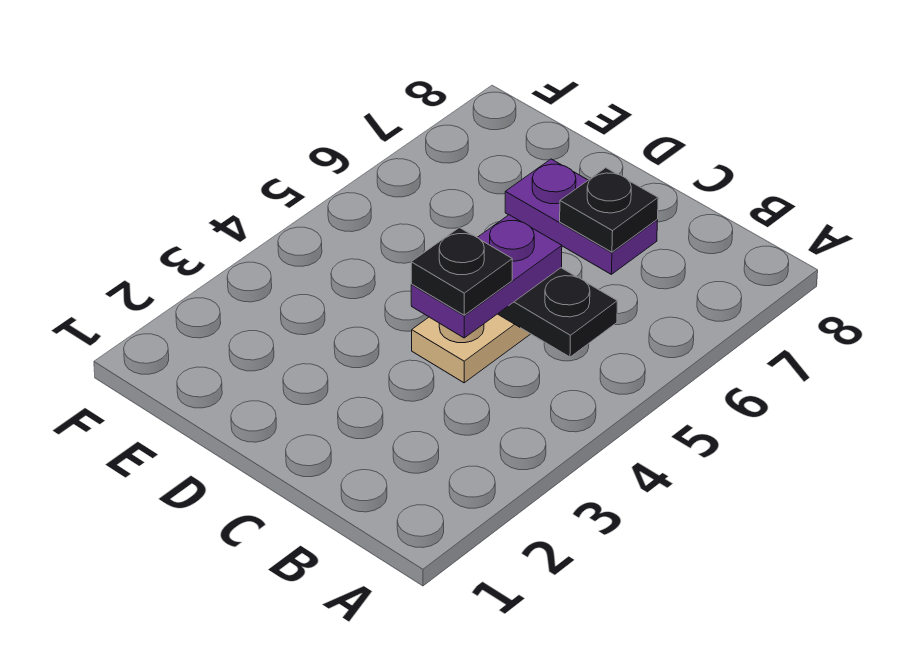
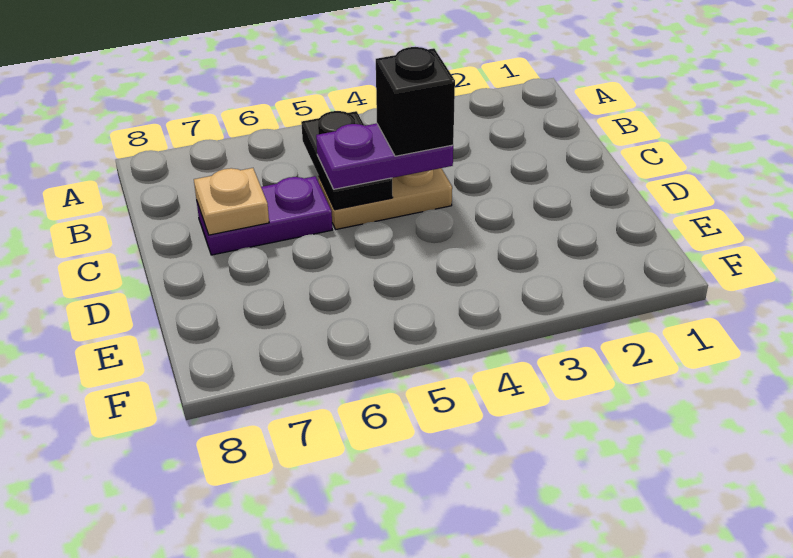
black 1x1 plate [411,228,512,315] -> black 1x1 brick [376,47,455,156]
purple 1x2 plate [505,159,657,274] -> purple 1x2 plate turned to [197,176,332,255]
black 1x1 plate [560,168,658,252] -> tan 1x1 plate [194,168,269,235]

